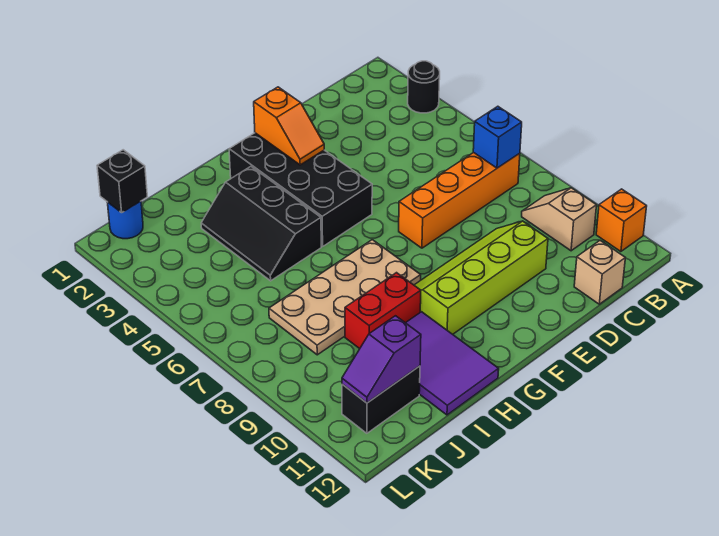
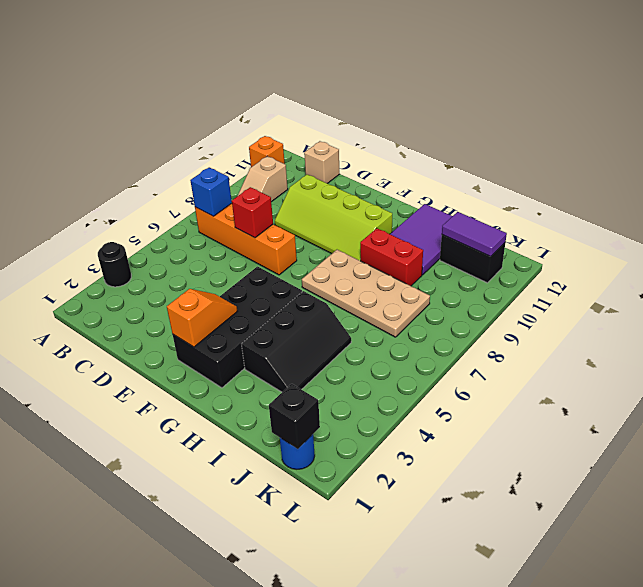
none -> red 1x1 brick [232,187,273,238]
purple 1x2 slope [342,316,421,403] -> purple 1x2 tile [442,212,507,257]

